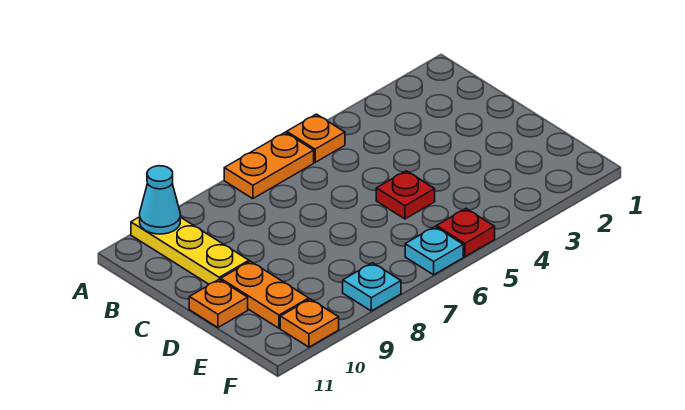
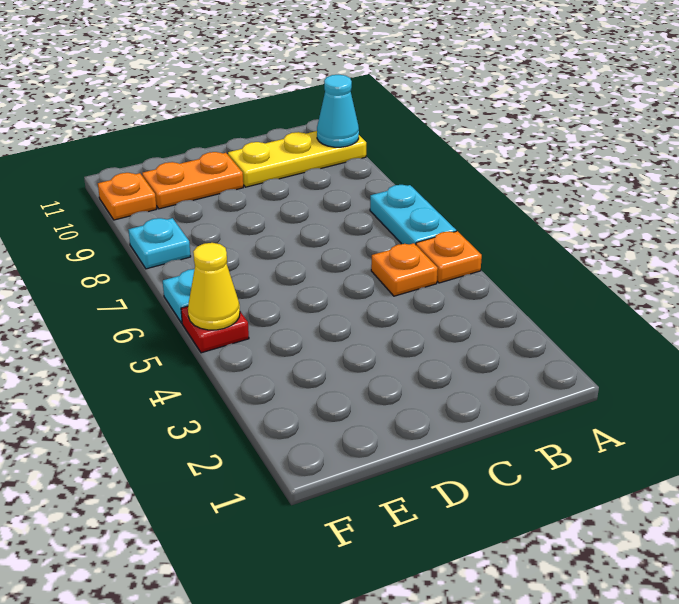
orange 1x2 plate [224,132,314,199] -> cyan 1x2 plate [370,185,456,245]
red 1x1 plate [376,171,435,219] -> none
orange 1x1 plate [189,279,248,327] -> orange 1x1 plate moved to [371,243,438,296]
none -> yellow 1x1 cone [188,243,240,330]

